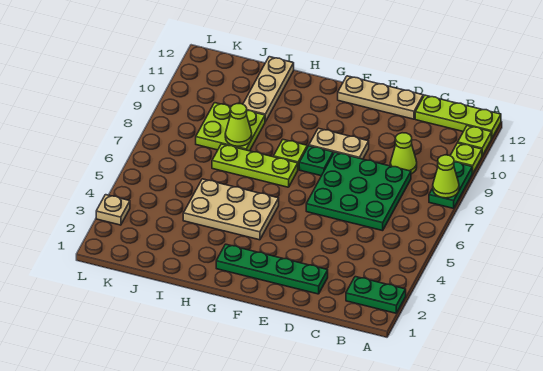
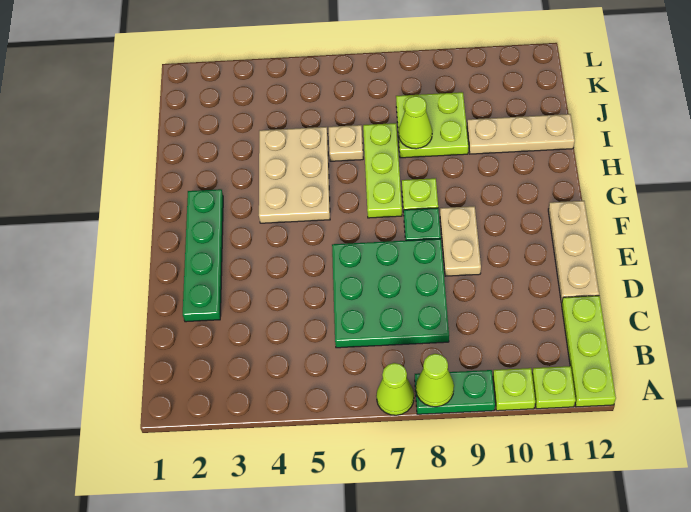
green 1x2 plate [346,277,406,313] -> none
lime 1x1 cone [390,133,417,174] -> lime 1x1 cone moved to [376,363,414,415]
tan 1x1 plate [96,195,130,225] -> tan 1x1 plate moved to [329,125,363,161]

